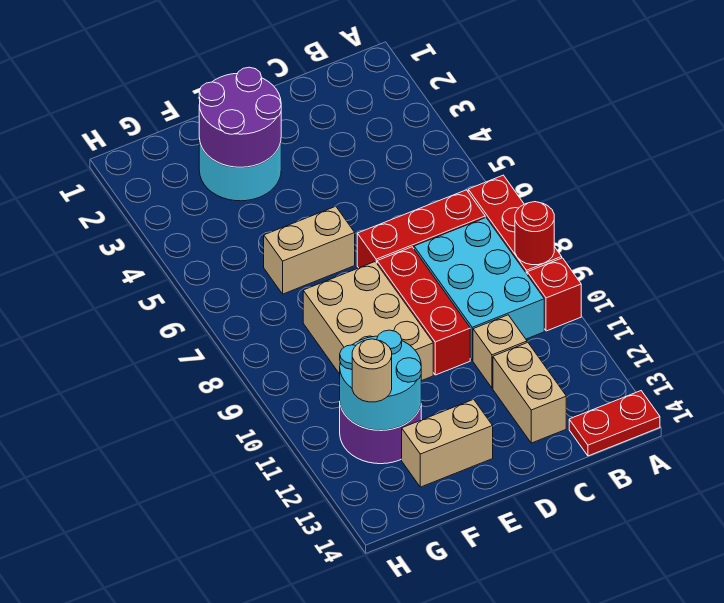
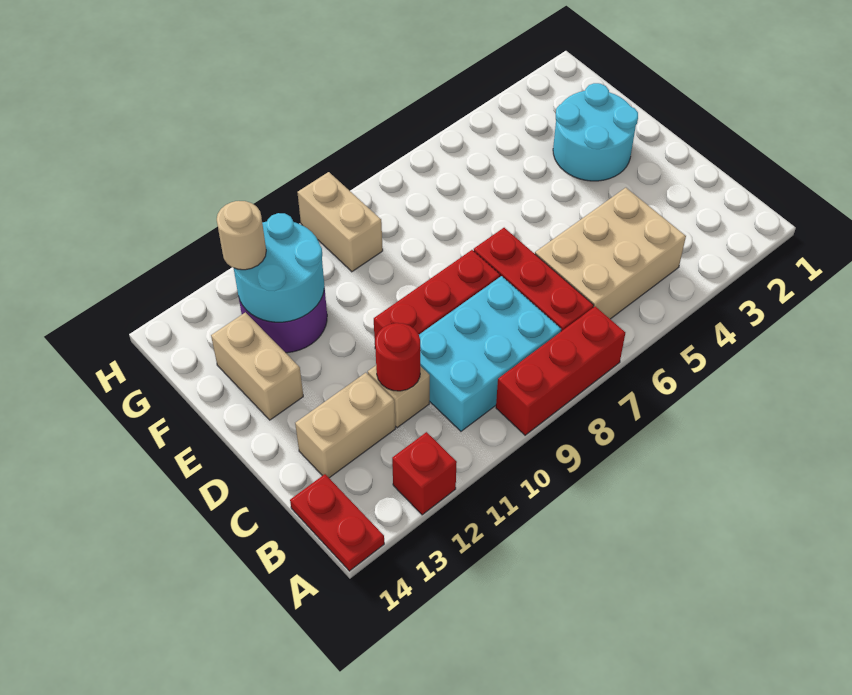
red 1x1 round brick [515,202,554,265] -> red 1x1 round brick moved to [375,323,420,391]
red 1x1 brick [527,258,581,331] -> red 1x1 brick moved to [392,432,457,515]
purple 2x2 round brick [199,67,281,167] -> none
tan 1x2 brick [264,206,355,294] -> tan 1x2 brick moved to [297,172,383,272]
tan 2x3 brick [303,262,433,381] -> tan 2x3 brick moved to [535,188,686,319]

